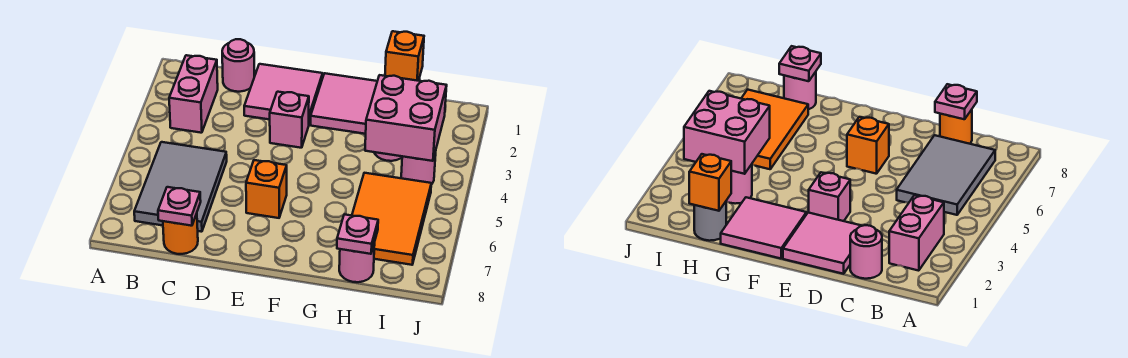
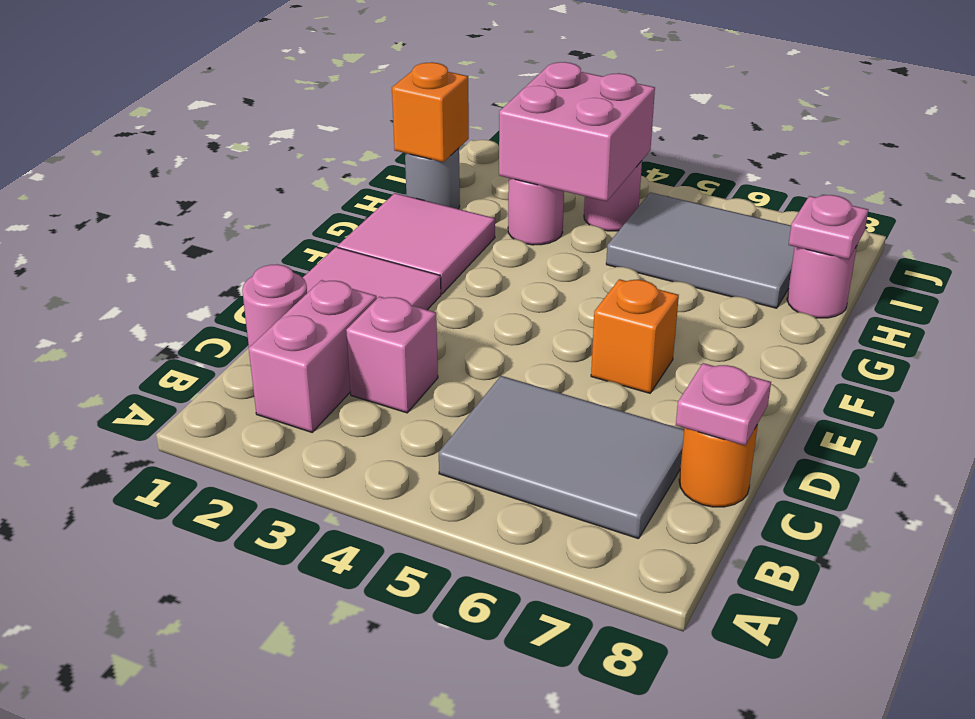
pink 1x2 brick [169,55,218,133] -> pink 1x2 brick turned to [249,280,377,432]
pink 1x1 brick [270,92,309,148] -> pink 1x1 brick moved to [346,297,438,413]
orange 2x3 tile [352,173,431,265] -> grey 2x3 tile [606,192,794,308]

